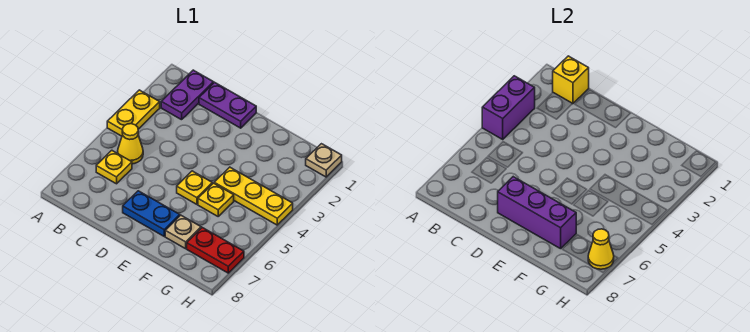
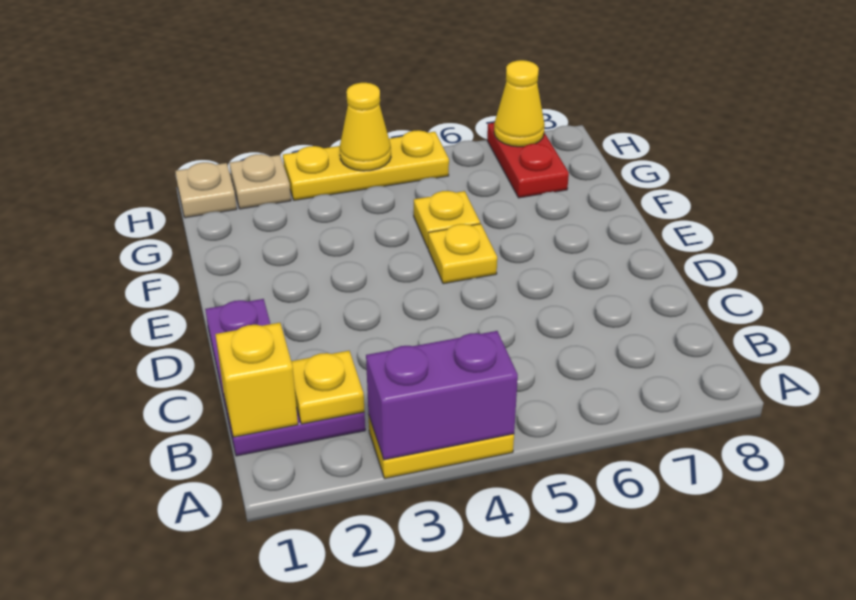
yellow 1x1 cone [118,124,143,164] -> yellow 1x1 cone moved to [340,83,391,171]
yellow 1x1 plate [96,150,132,184] -> yellow 1x1 plate moved to [291,351,365,424]
blue 1x2 plate [123,191,180,236] -> none
purple 1x3 brick [498,177,576,249] -> none
yellow 1x3 plate [214,167,293,225] -> yellow 1x3 plate turned to [283,130,449,200]
tan 1x1 plate [165,215,201,249] -> tan 1x1 plate moved to [230,154,291,209]

